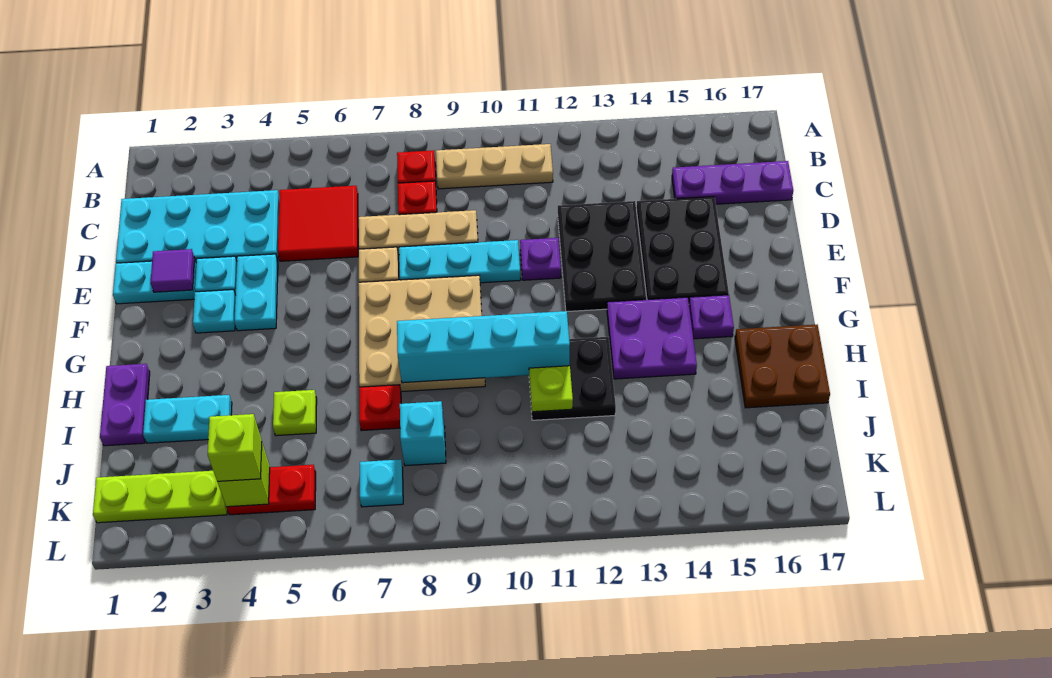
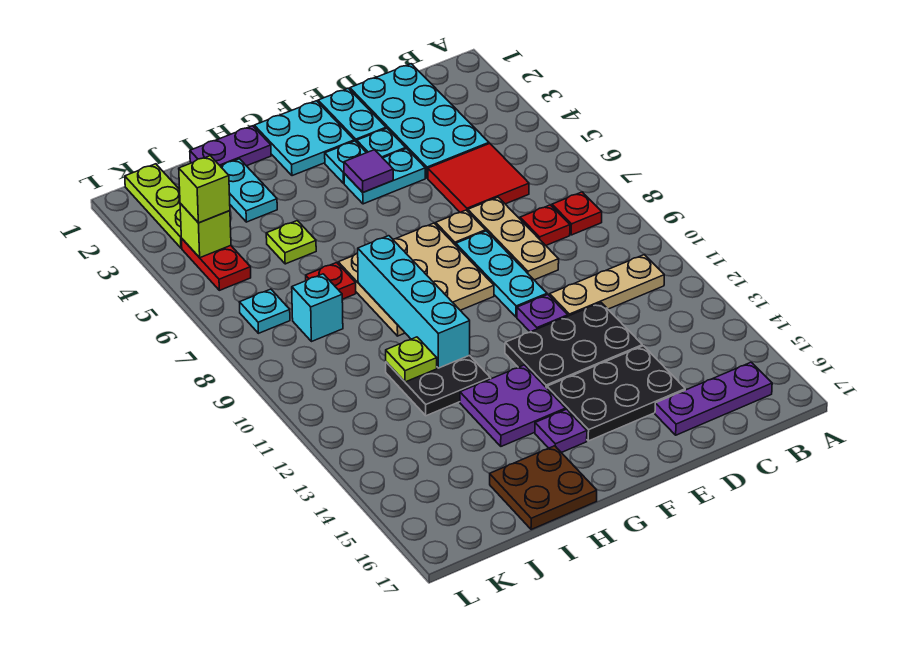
tan 1x3 plate [436,144,553,189] -> tan 1x3 plate turned to [550,255,664,316]
purple 1x3 plate [672,161,793,204] -> purple 1x3 plate turned to [655,362,772,435]
purple 1x1 tile [151,249,195,292] -> purple 1x1 tile moved to [344,150,393,192]
none -> cyan 2x2 plate [254,101,354,176]

